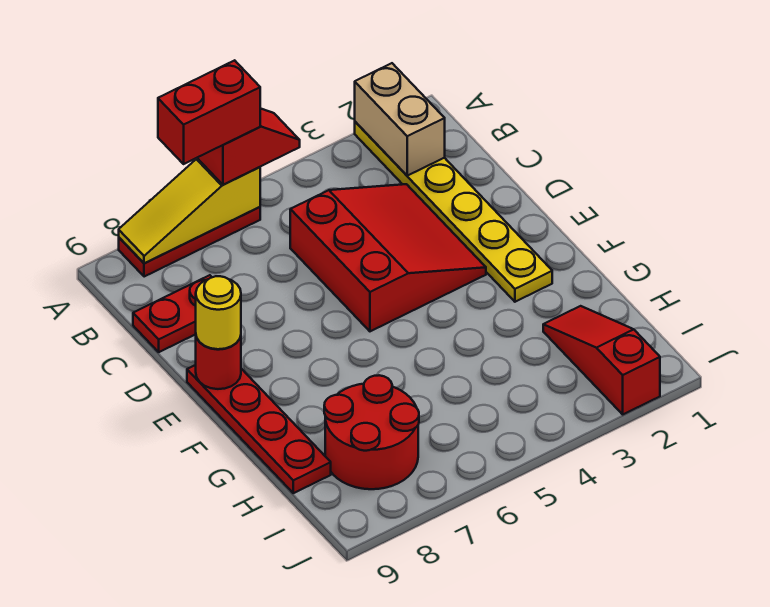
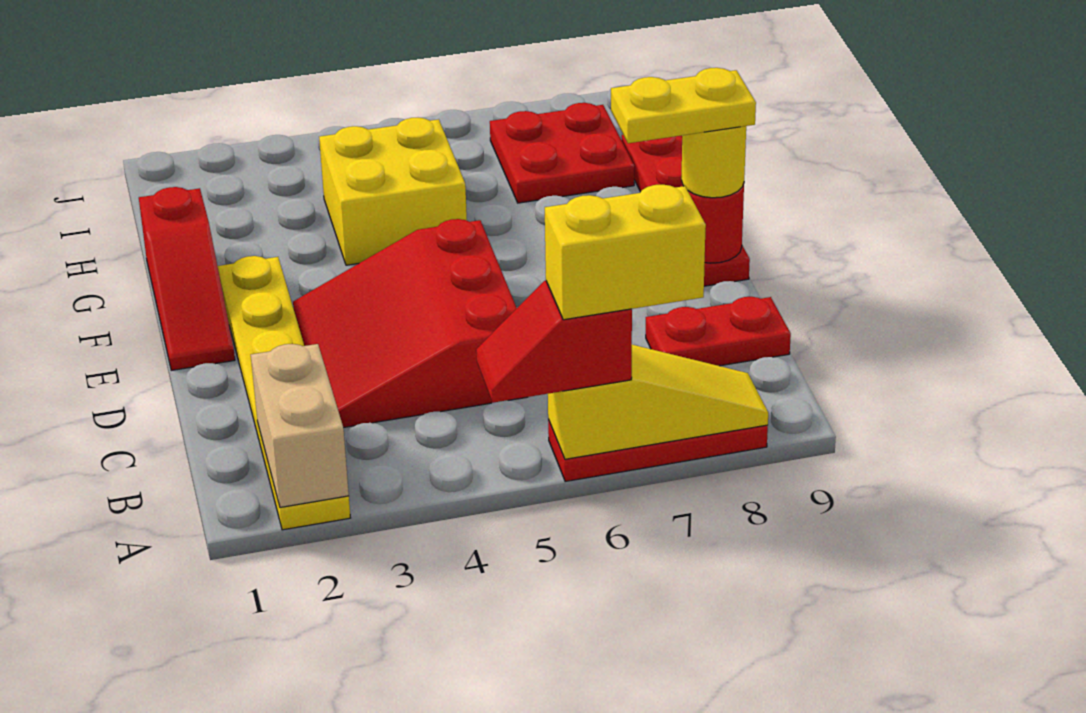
red 1x2 brick [158,60,260,164] -> yellow 1x2 brick [545,185,706,320]
none -> yellow 1x2 plate [611,68,756,143]
none -> yellow 2x2 brick [319,118,467,265]
red 1x3 slope [543,306,660,414] -> red 1x3 slope moved to [139,187,235,370]
red 2x2 round brick [324,375,419,489] -> red 2x2 plate [490,103,634,203]

